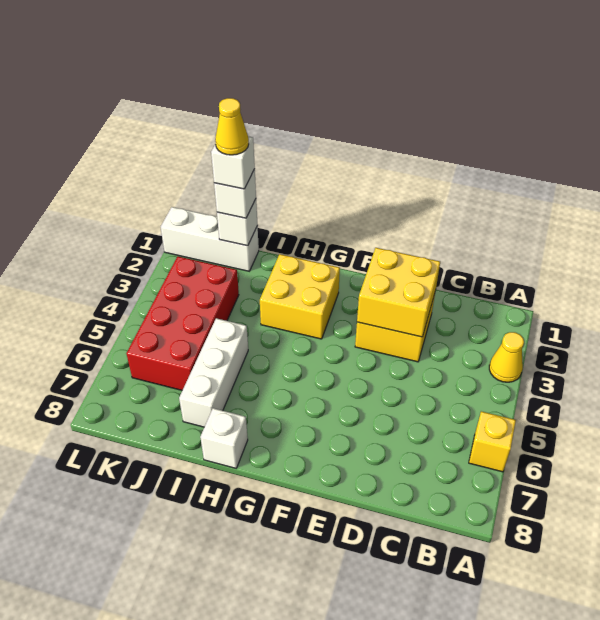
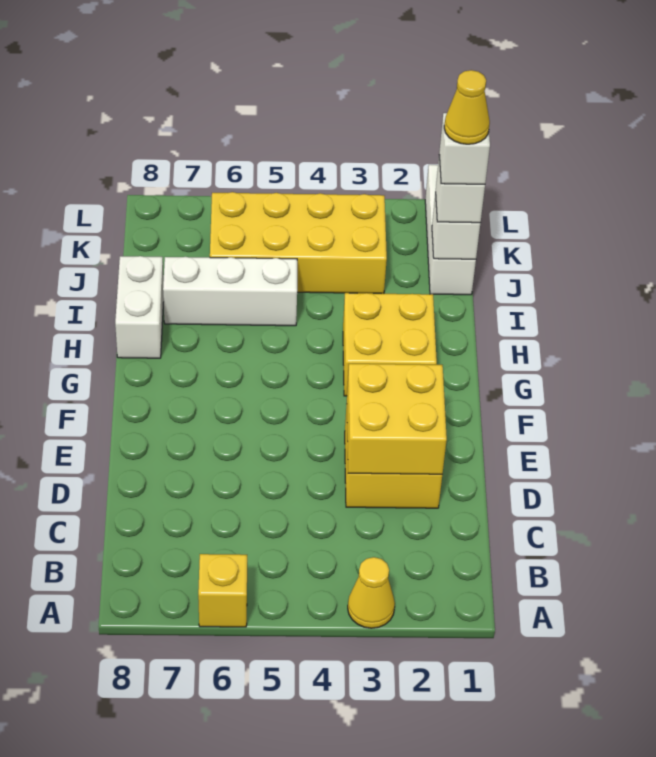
white 1x1 brick [200,408,248,468] -> white 1x2 brick [115,256,164,358]
red 2x4 brick [126,256,239,390] -> yellow 2x4 brick [210,192,387,294]

